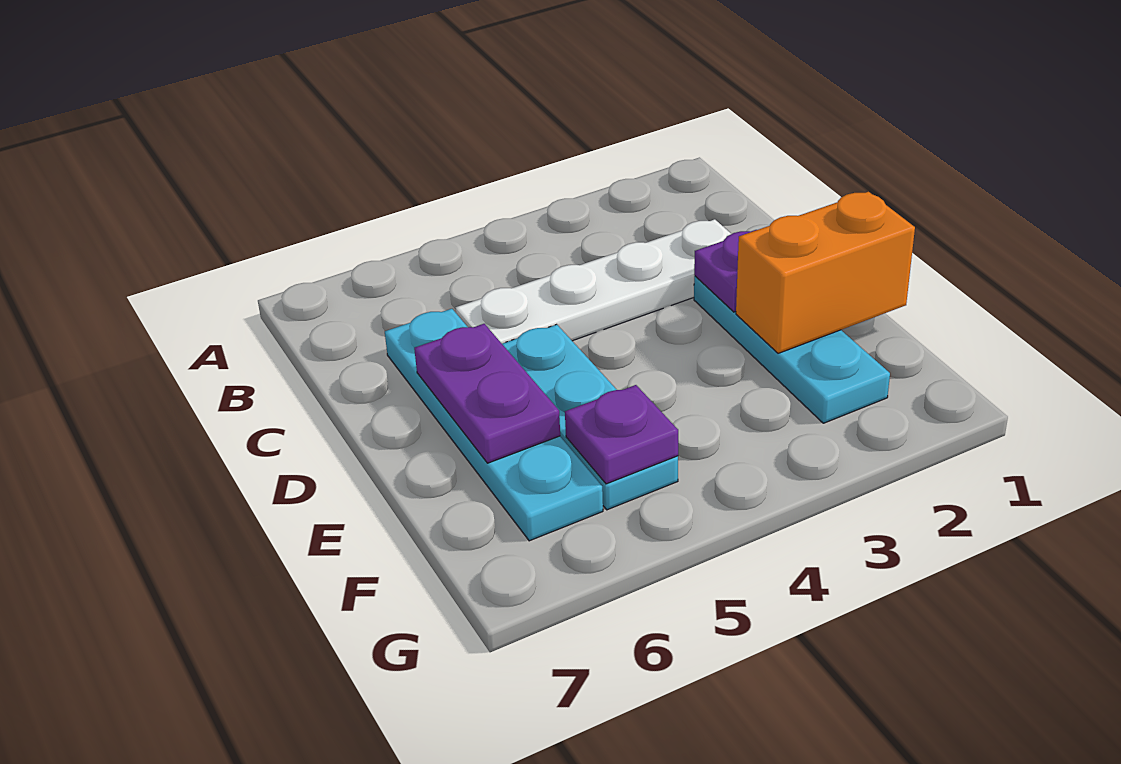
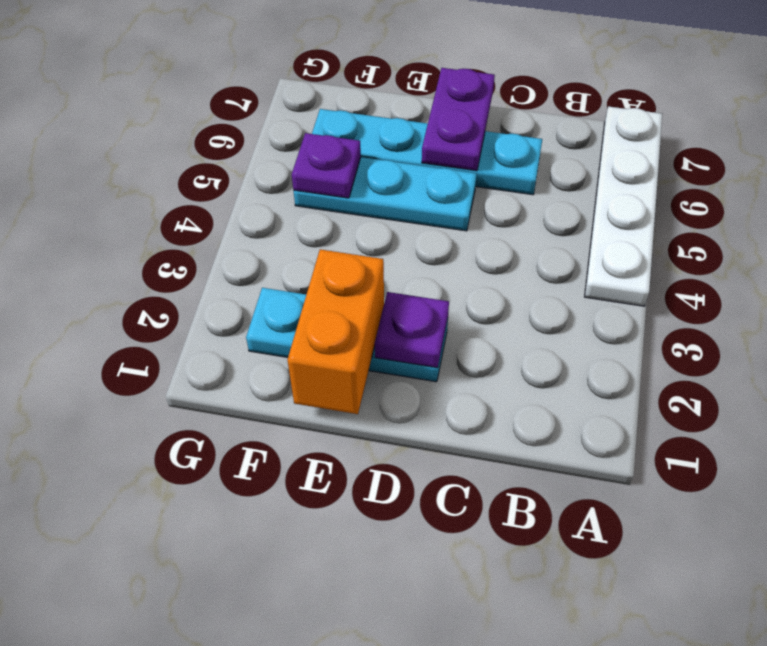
white 1x4 plate [456,219,731,343] -> white 1x4 plate moved to [585,106,662,306]
purple 1x2 plate [414,324,560,463] -> purple 1x2 plate turned to [422,68,495,171]

